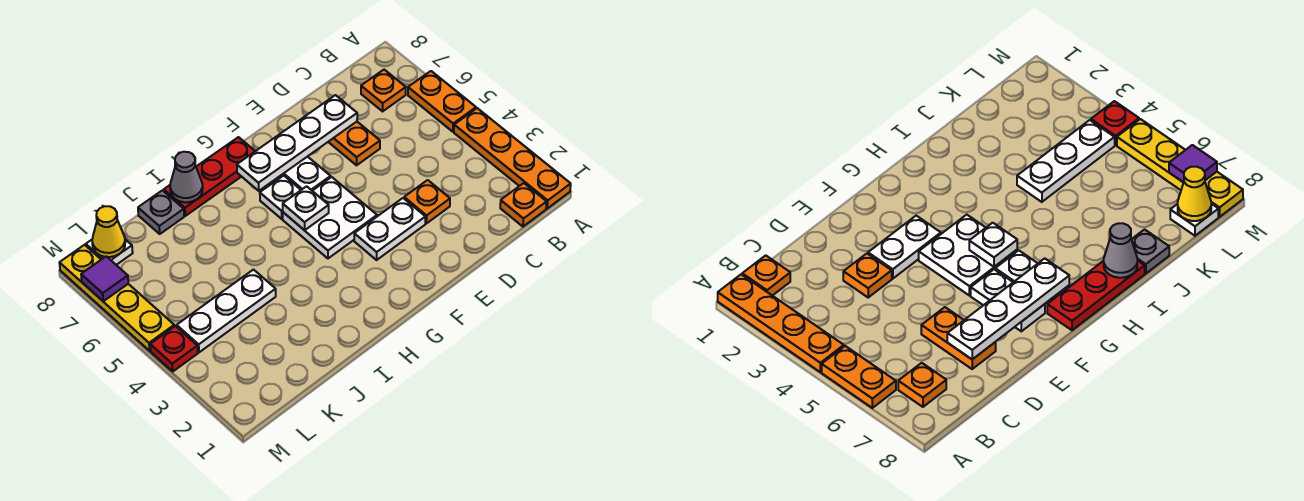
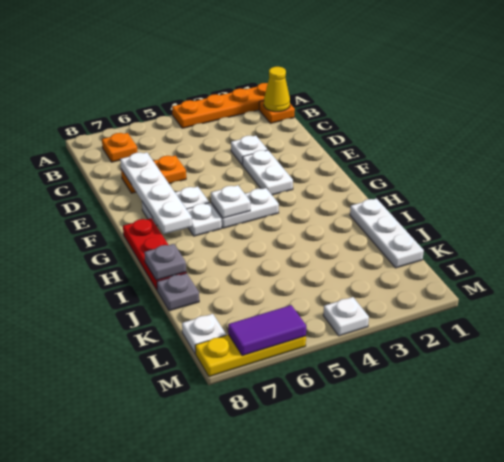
orange 1x2 plate [408,71,476,132] -> none
orange 1x1 plate [404,180,450,223] -> white 1x1 plate [231,136,268,165]
white 2x2 plate [283,177,377,258] -> white 1x2 plate [211,188,279,228]
grey 1x1 cone [170,152,203,202] -> grey 1x1 plate [144,244,186,280]
white 1x3 plate [177,270,276,352] -> white 1x3 plate moved to [350,199,424,268]
yellow 1x1 cone [92,206,125,257] -> yellow 1x1 cone moved to [264,67,290,112]
red 1x1 plate [150,326,198,371] -> white 1x1 plate [323,297,369,336]
yellow 1x4 plate [60,245,174,351] -> yellow 1x3 plate [195,335,306,377]
purple 1x1 tile [81,256,128,301] -> purple 1x2 tile [228,305,306,356]

